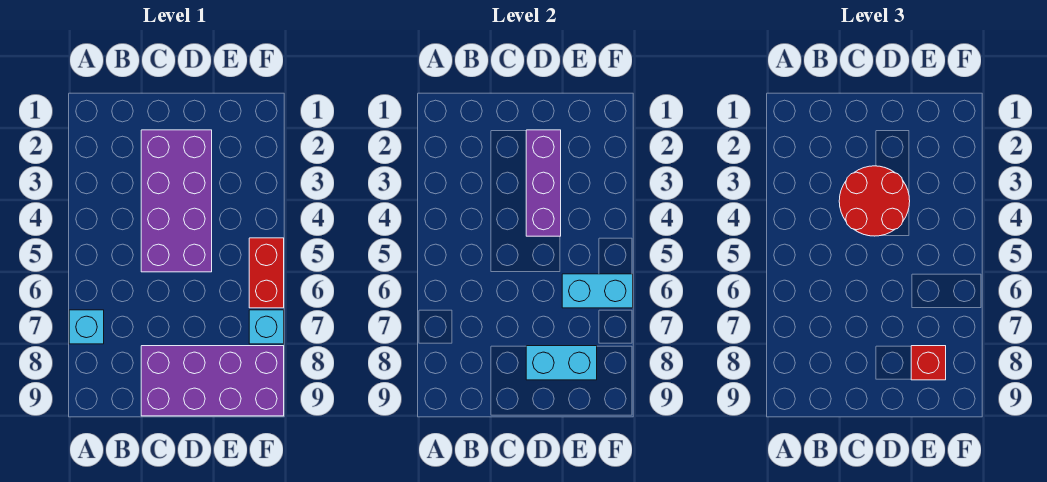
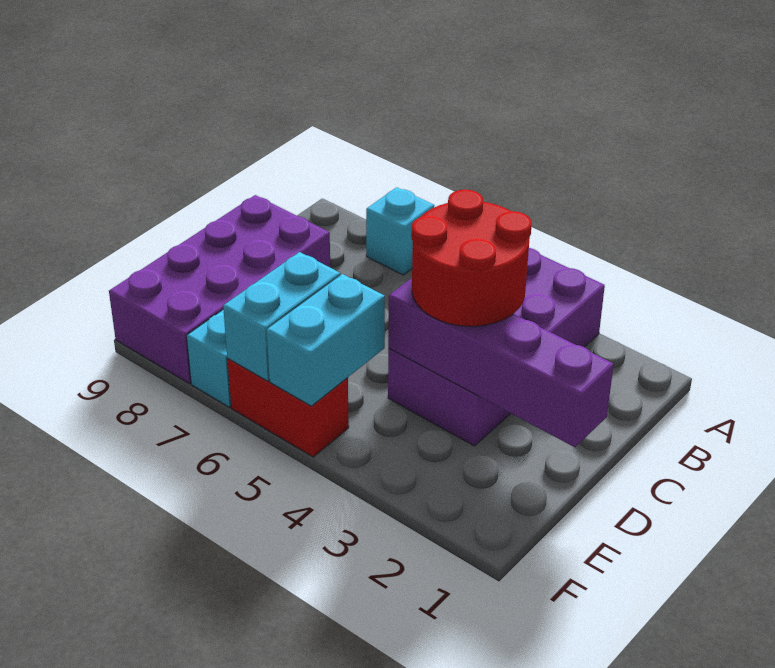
purple 2x4 brick [141,130,212,272] -> purple 2x4 brick turned to [388,248,605,446]
purple 1x3 brick [526,130,561,236] -> purple 1x4 brick [388,278,614,447]
cyan 1x2 brick [526,346,597,380] -> cyan 1x2 brick moved to [267,274,385,406]
red 1x1 brick [911,346,946,380] -> none

